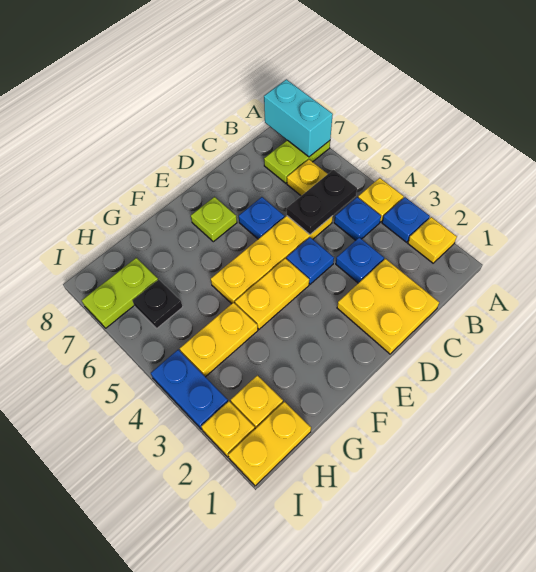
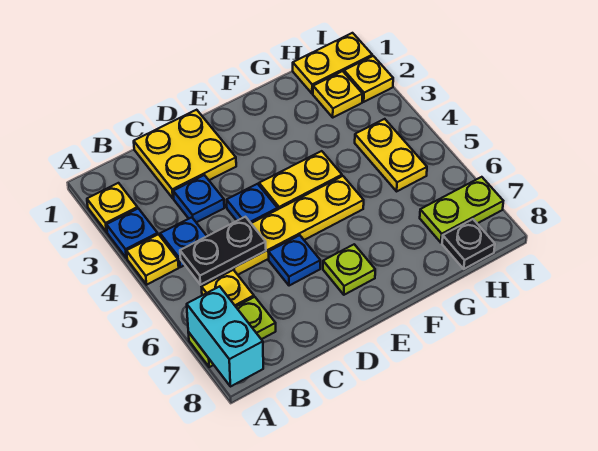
yellow 1x2 plate [180,303,258,377] -> yellow 1x2 plate turned to [355,119,427,191]
black 1x1 plate [133,280,183,329] -> black 1x1 plate moved to [442,219,495,269]
blue 1x2 plate [151,350,228,429] -> none

